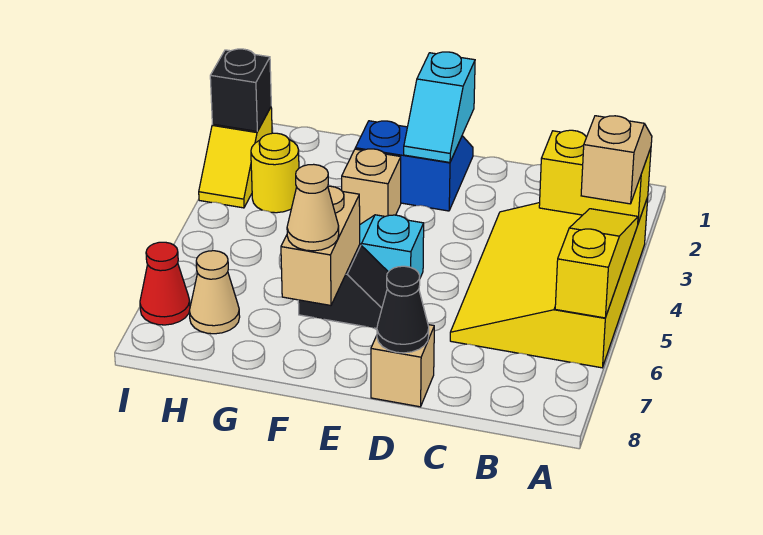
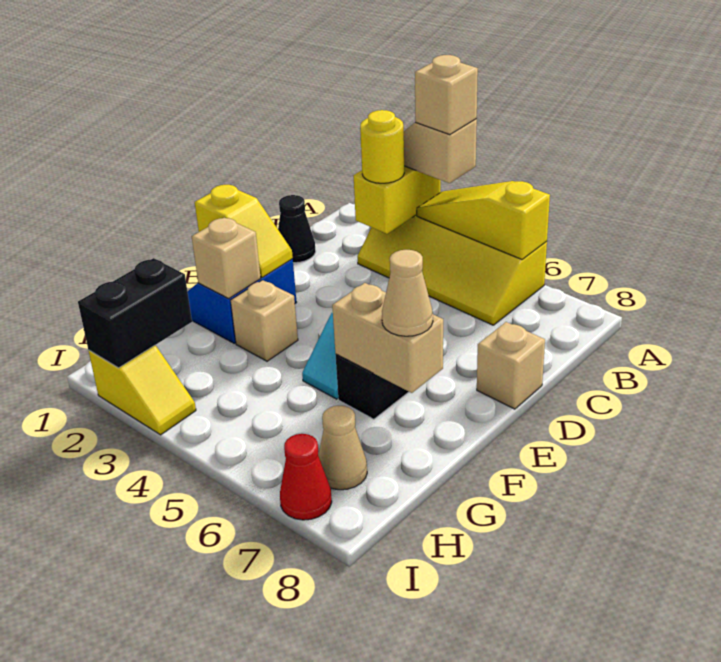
yellow 3x4 slope [450,198,648,368] -> yellow 2x4 slope [357,215,547,325]
none -> tan 1x1 brick [415,55,478,135]
black 1x1 cone [377,266,429,353] -> black 1x1 cone moved to [278,195,316,263]
cyan 1x2 slope [404,52,475,162] -> yellow 1x2 slope [195,185,293,278]
none -> tan 1x1 brick [192,218,261,299]
yellow 1x1 round brick [251,133,299,213] -> yellow 1x1 round brick moved to [360,110,404,183]
black 1x1 brick [210,49,271,131] -> black 1x2 brick [78,258,192,368]

